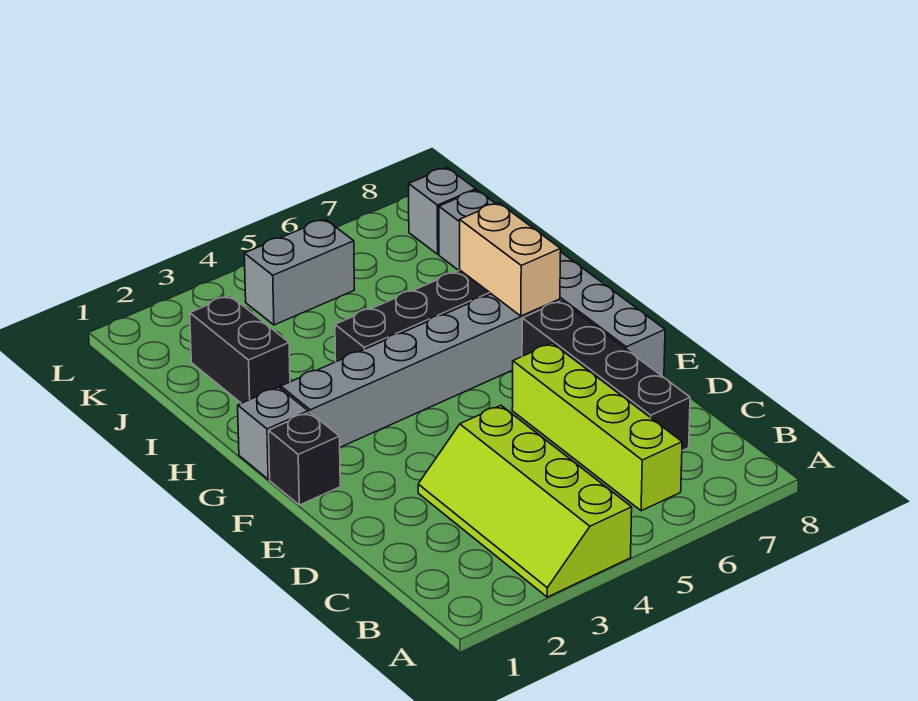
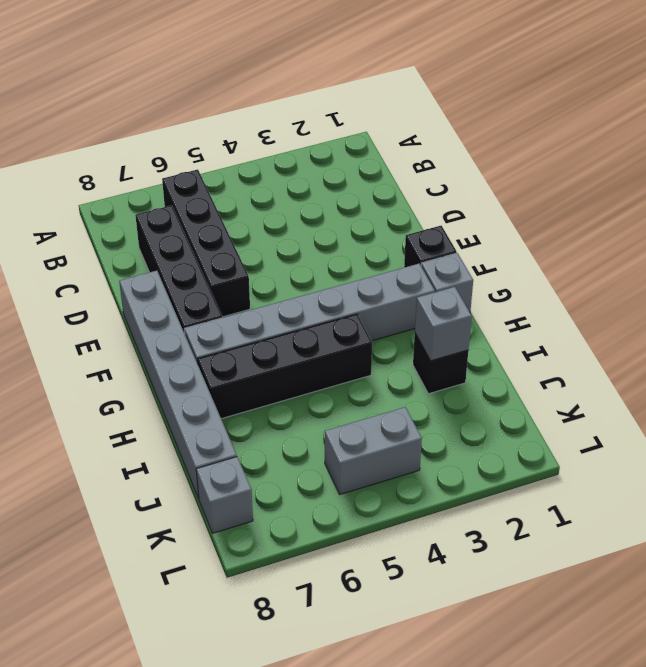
lime 2x4 slope [418,405,632,597] -> none
lime 1x4 brick [512,343,682,511] -> black 1x4 brick [162,169,250,317]
tan 1x2 brick [460,203,561,316] -> none
black 1x2 brick [190,296,290,403] -> black 1x1 brick [413,333,468,394]
none -> grey 1x1 brick [415,287,472,361]

